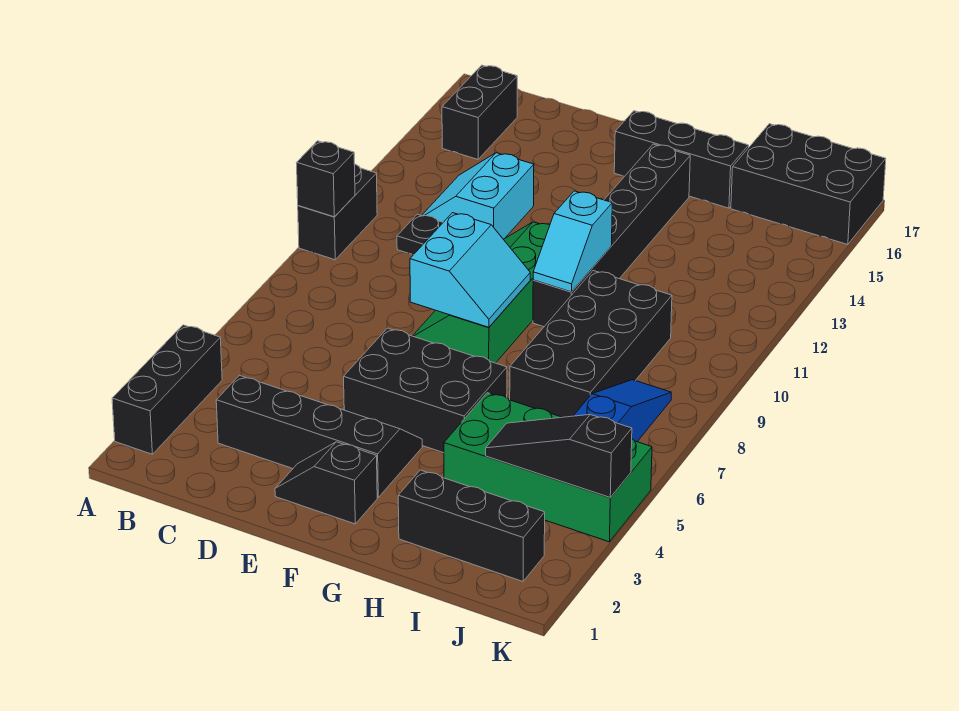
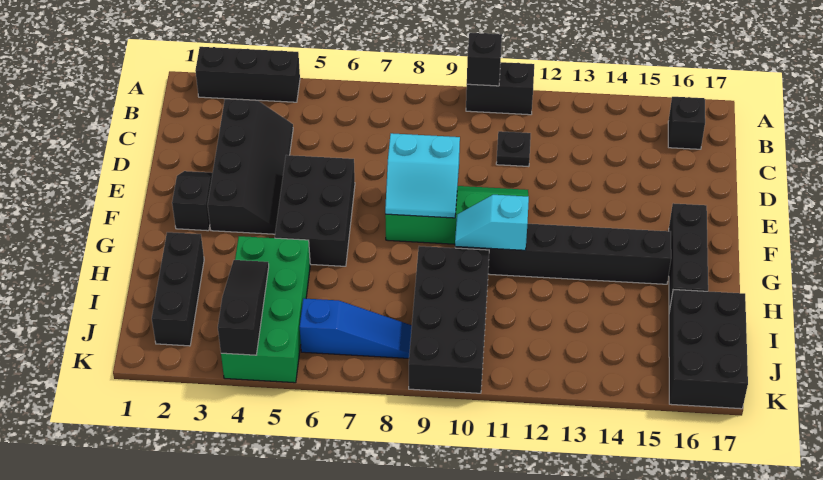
black 1x2 brick [442,65,517,159] -> black 1x1 brick [668,97,705,149]
cyan 2x2 slope [422,153,534,239] -> none
black 2x4 brick [510,271,672,417] -> black 2x4 brick turned to [409,246,489,393]

